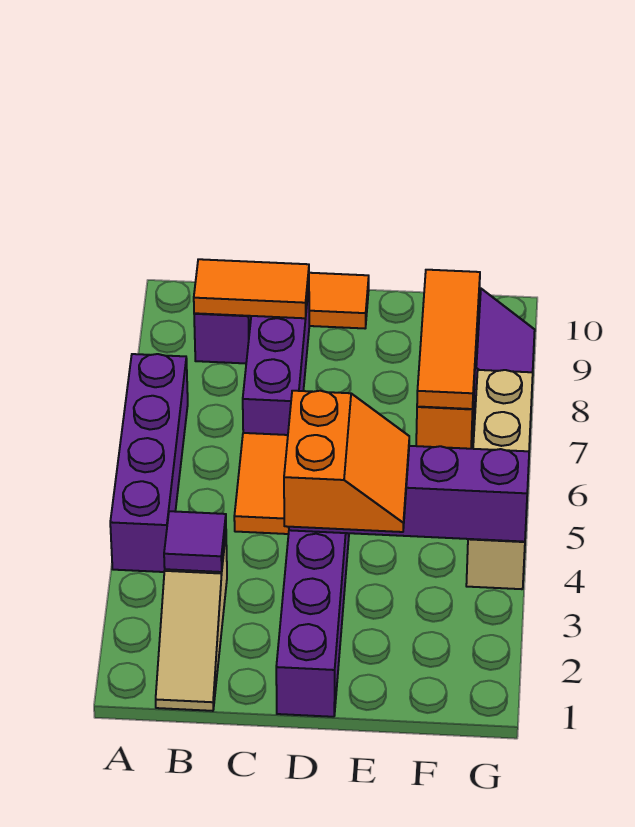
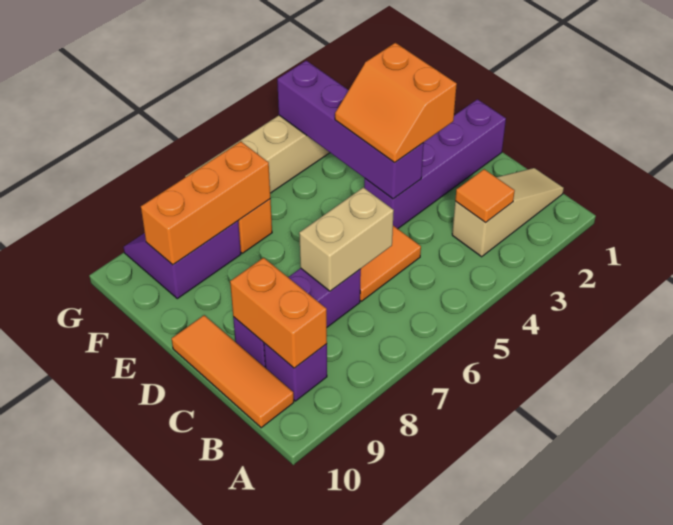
purple 1x4 brick [110,354,188,572] -> none
purple 1x1 tile [164,511,226,572] -> orange 1x1 tile [455,169,515,223]
orange 1x2 tile [194,259,309,318] -> orange 1x2 brick [230,258,327,368]
none -> tan 1x2 brick [299,187,394,291]
orange 2x2 slope [284,391,409,532] -> orange 2x2 slope turned to [335,43,457,163]
orange 1x3 tile [417,270,480,409] -> orange 1x3 brick [141,141,270,265]

